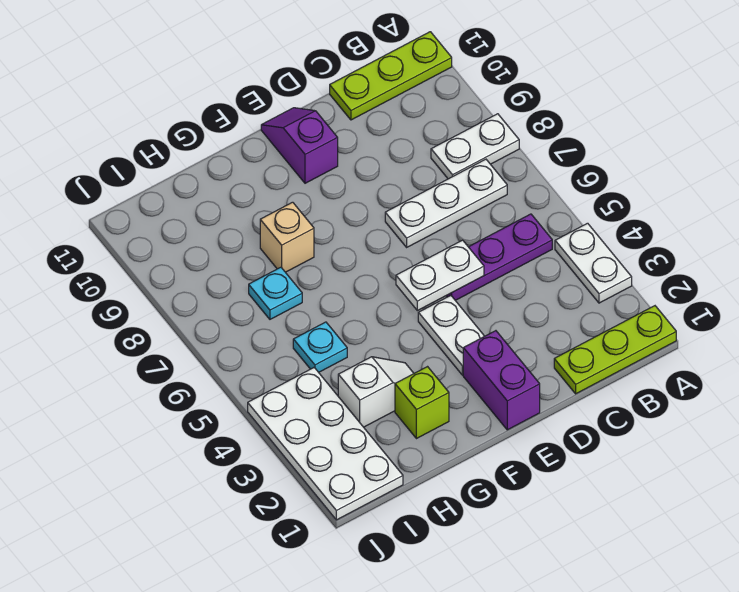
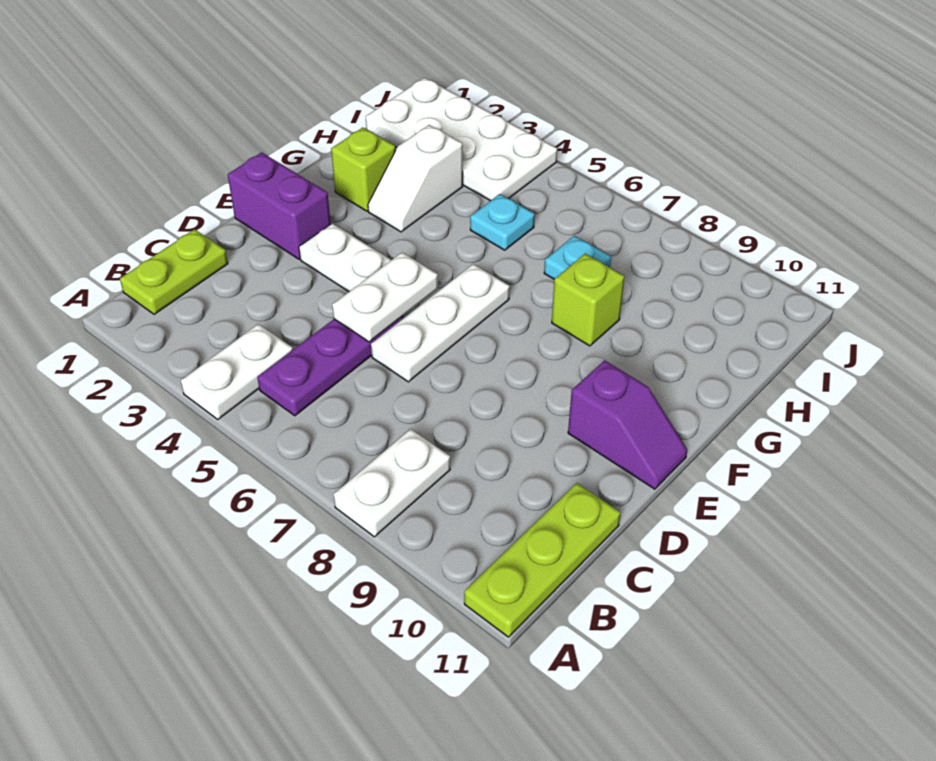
lime 1x3 plate [554,306,676,394] -> lime 1x2 plate [120,229,228,314]
white 1x2 plate [555,223,632,303] -> white 1x2 plate turned to [181,324,293,419]
white 1x3 plate [385,159,507,247] -> white 1x3 plate moved to [371,264,510,382]
tan 1x1 brick [260,202,314,272] -> lime 1x1 brick [552,254,625,346]

